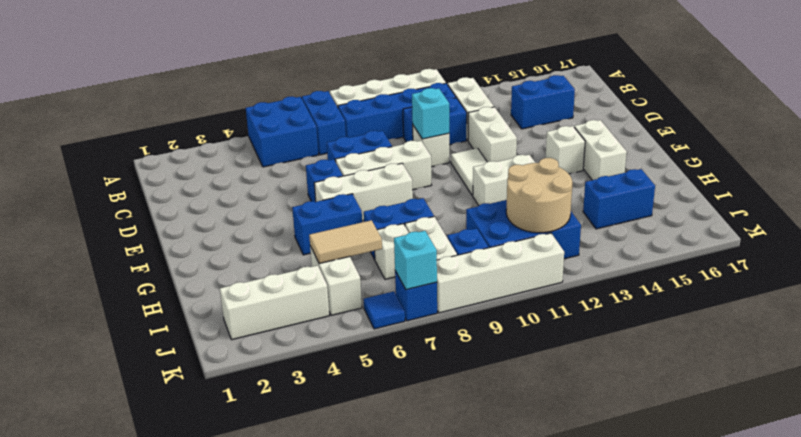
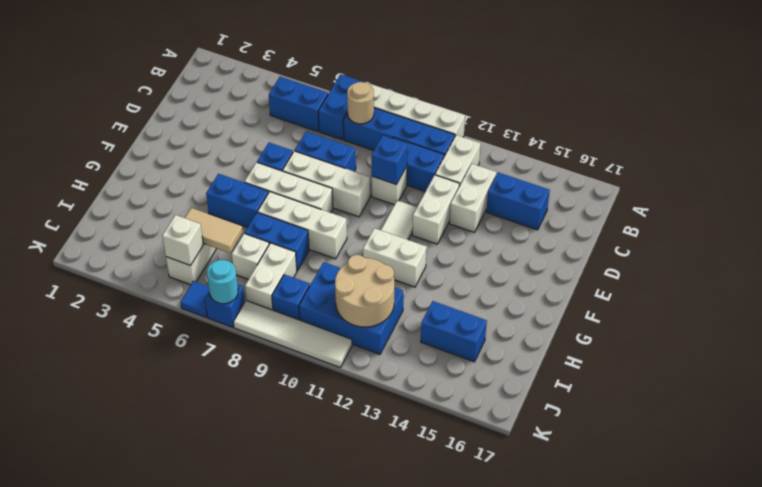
blue 2x2 brick [246,96,318,167] -> blue 1x2 brick [269,77,328,131]
none -> tan 1x1 round brick [347,82,374,124]
cyan 1x1 brick [412,88,449,139] -> blue 1x1 brick [372,136,408,185]
white 1x1 brick [545,126,585,174] -> white 1x1 brick moved to [162,215,203,266]
white 1x2 brick [574,120,627,180] -> white 1x2 brick moved to [450,164,496,232]
white 1x3 brick [220,265,329,340] -> white 1x3 brick moved to [258,192,347,259]
cyan 1x1 brick [394,231,437,290] -> cyan 1x1 round brick [207,260,238,304]
white 1x4 brick [437,233,564,313] -> white 1x4 tile [233,300,352,367]

